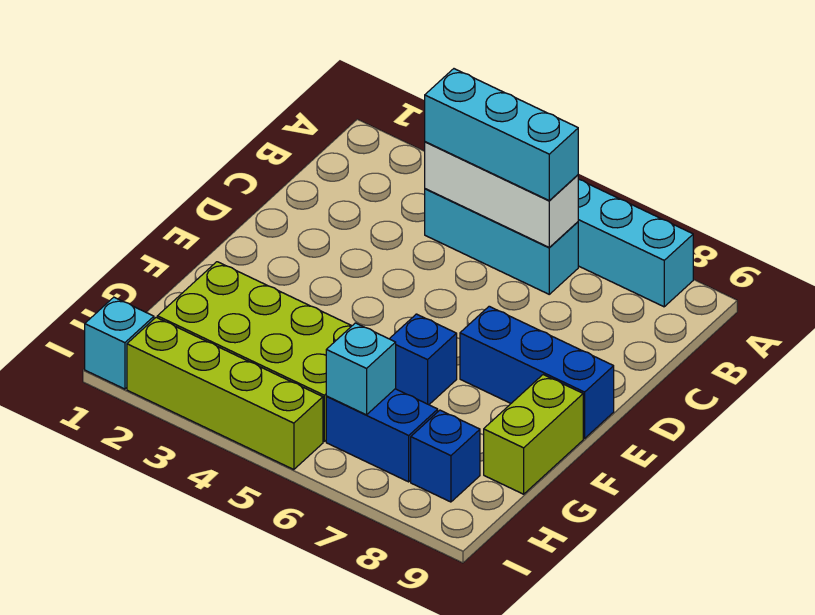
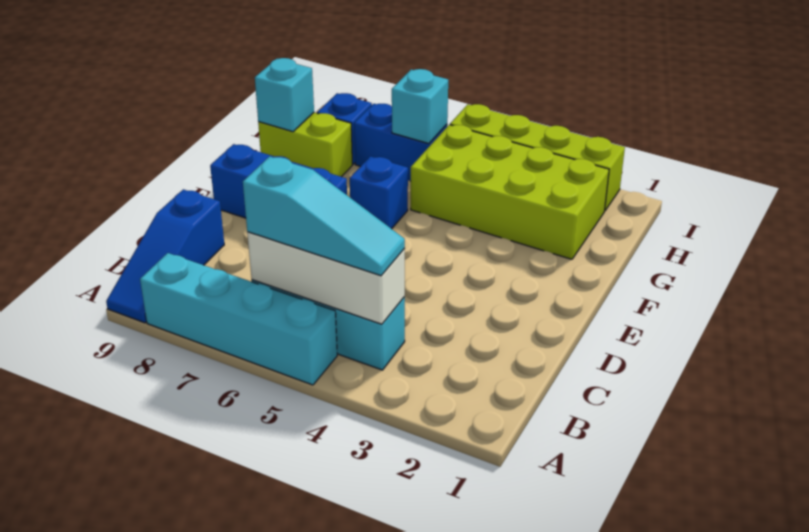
none -> blue 1x3 slope [106,189,224,323]
cyan 1x3 brick [425,69,578,200] -> cyan 1x3 slope [243,156,405,276]
lime 1x2 brick [484,375,583,494] -> lime 1x2 brick turned to [258,113,352,177]
cyan 1x1 brick [85,297,154,389] -> cyan 1x1 brick moved to [255,58,314,132]

